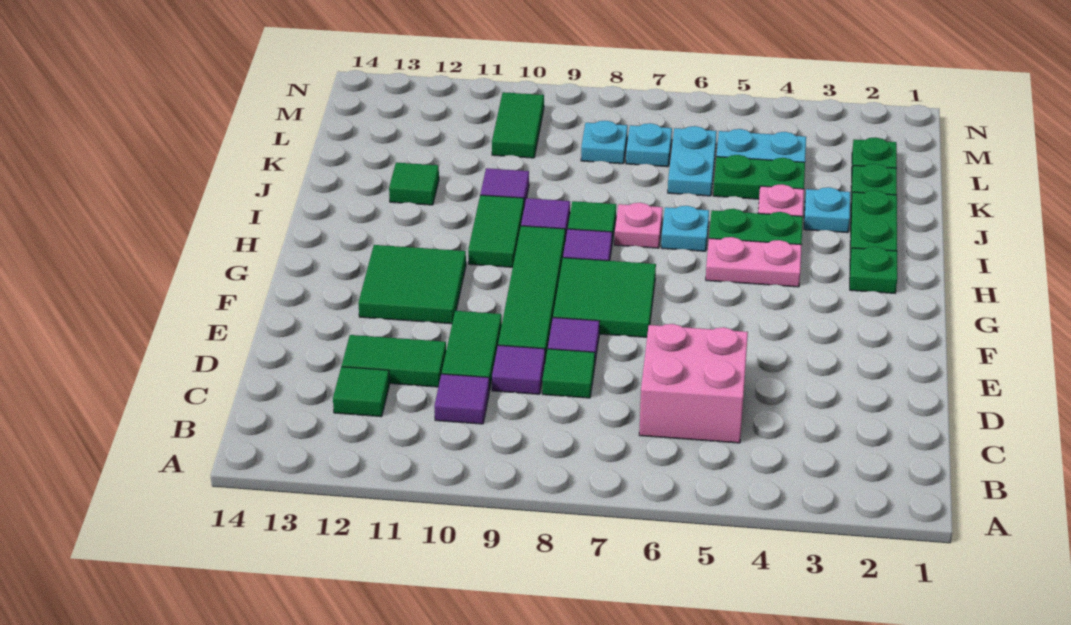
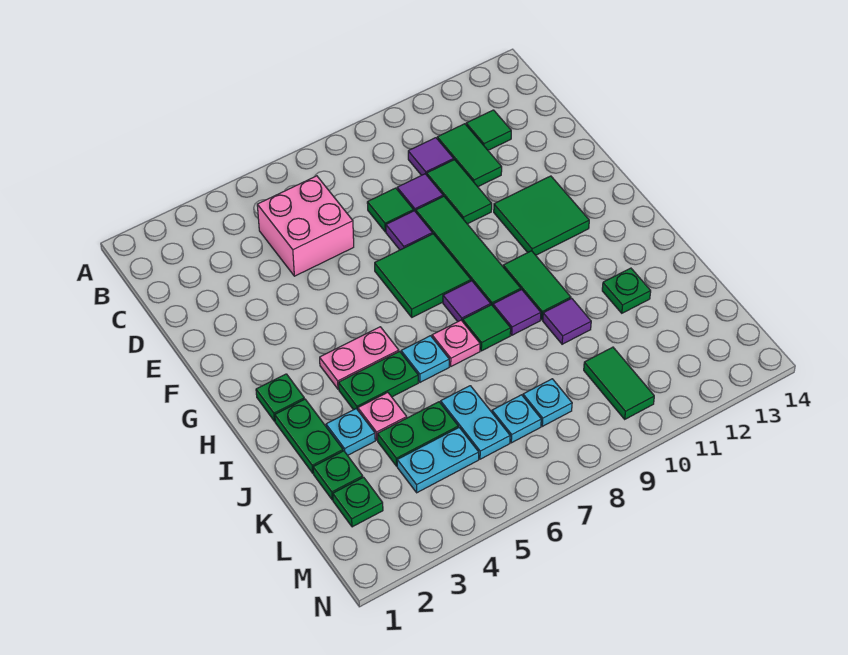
green 1x2 tile [342,335,446,387] -> green 1x2 tile turned to [437,124,502,187]
green 1x1 tile [389,163,439,205] -> green 1x1 plate [602,268,651,313]

